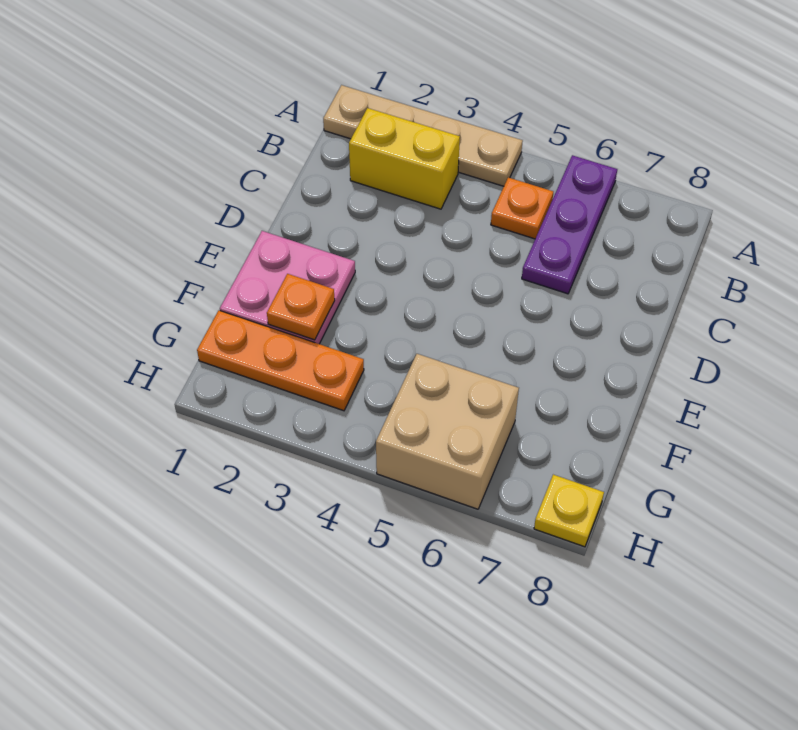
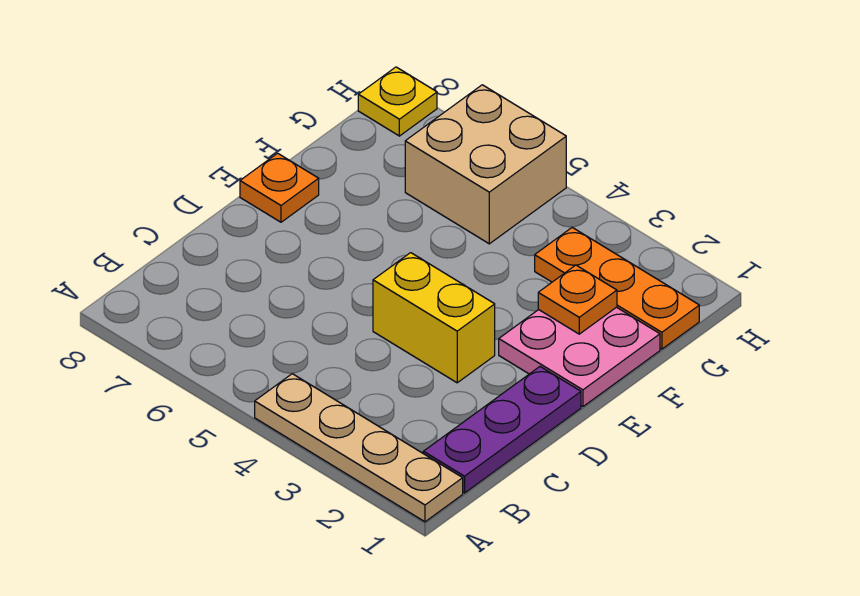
purple 1x3 plate [522,155,617,294] -> purple 1x3 plate moved to [423,367,581,493]
yellow 1x2 brick [349,108,460,209] -> yellow 1x2 brick moved to [373,253,495,383]
orange 1x1 plate [491,178,553,239] -> orange 1x1 plate moved to [240,153,319,222]

